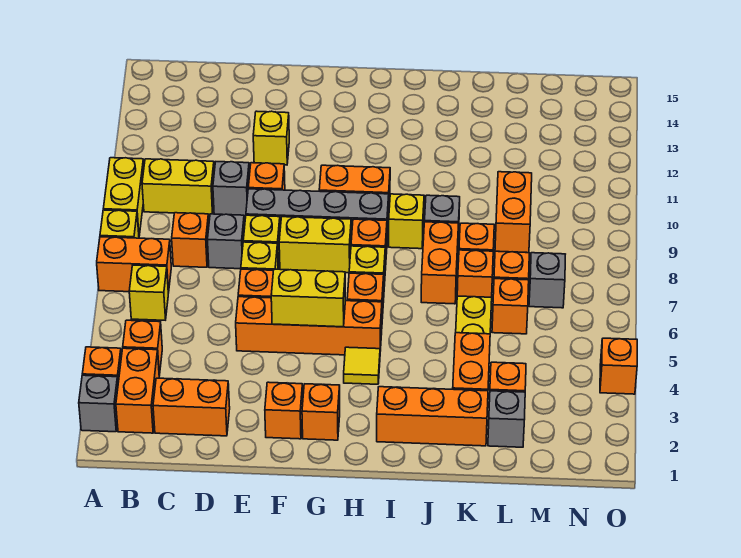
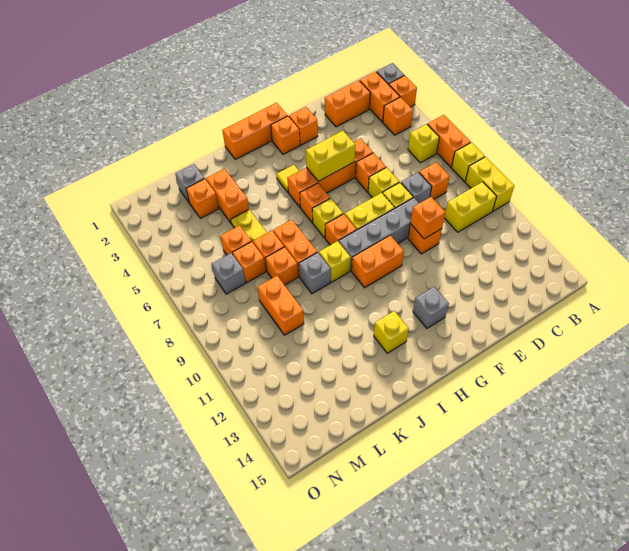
orange 1x2 brick [97,237,171,293] -> orange 1x2 brick turned to [427,115,471,167]
grey 1x1 brick [213,162,250,216] -> grey 1x1 brick moved to [413,287,449,328]
yellow 1x1 brick [253,111,289,165] -> yellow 1x1 brick moved to [374,311,409,353]
orange 1x3 brick [377,387,488,446] -> orange 1x3 brick moved to [222,103,288,159]
orange 1x1 brick [600,338,637,394] -> orange 1x1 brick moved to [410,197,445,239]

